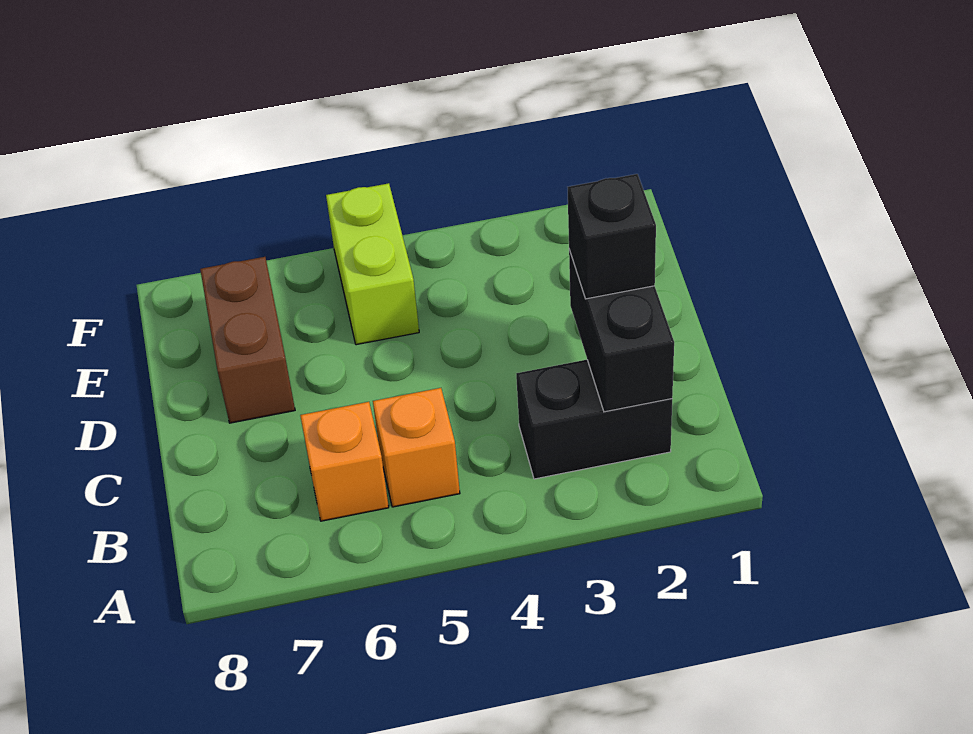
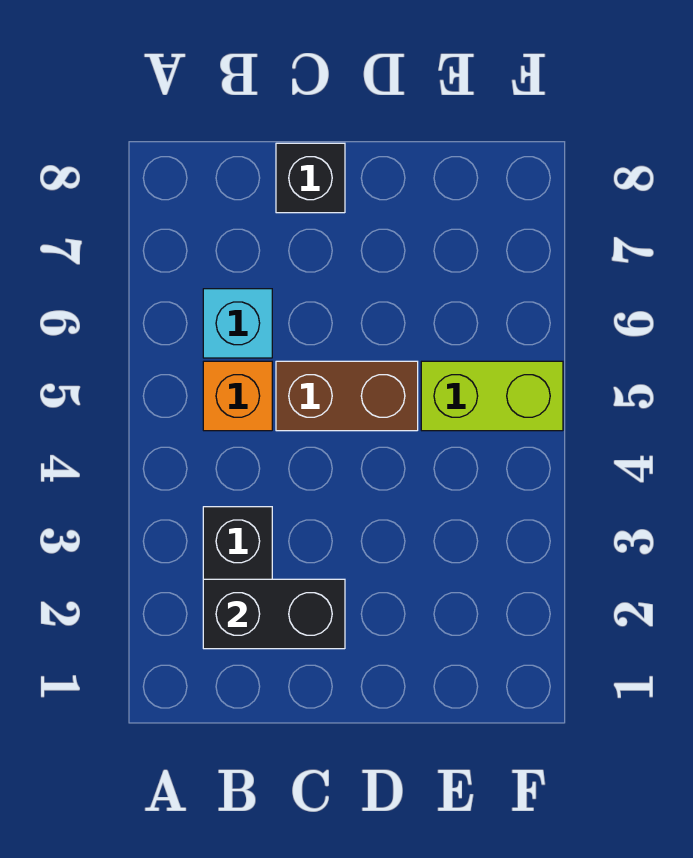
orange 1x1 brick [300,402,389,521] -> cyan 1x1 brick [203,289,272,358]
black 1x1 brick [568,174,656,299] -> black 1x1 brick moved to [276,143,345,213]
brown 1x2 brick [200,257,295,423] -> brown 1x2 brick moved to [276,361,418,431]

